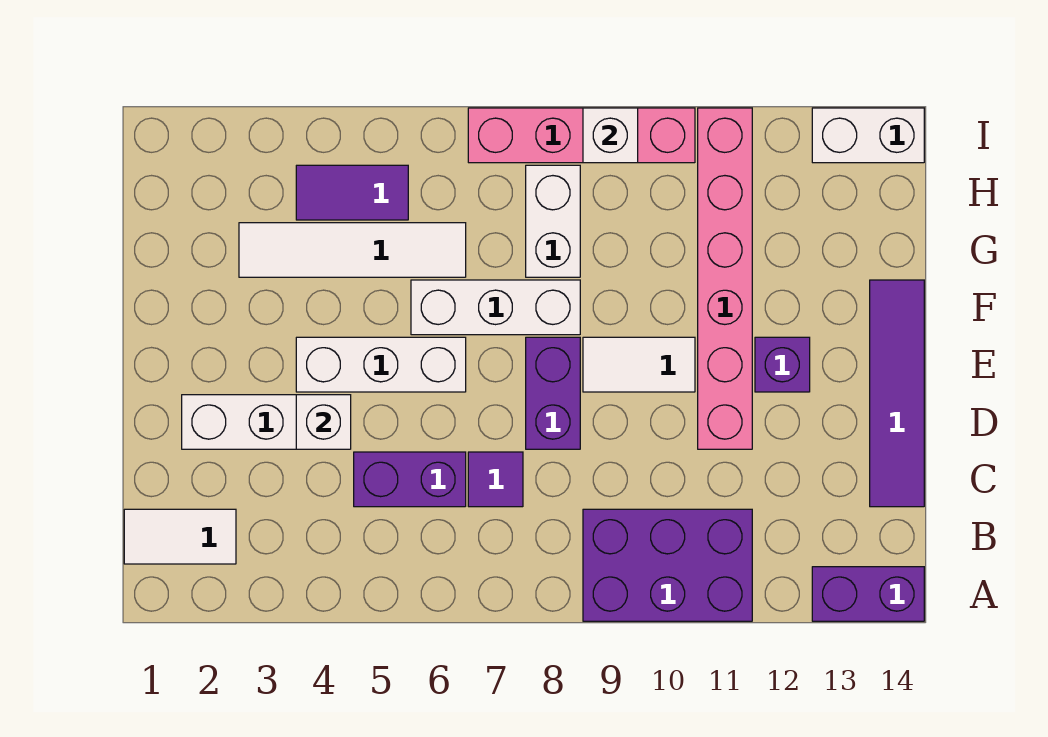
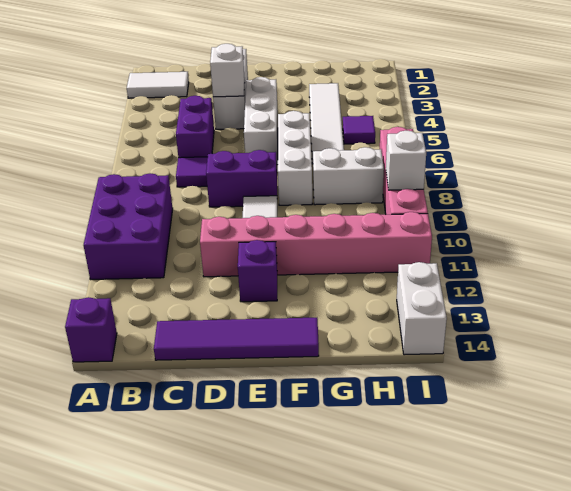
purple 1x2 brick [812,567,924,621] -> purple 1x1 brick [65,297,117,362]
white 1x2 tile [124,509,236,564] -> white 1x2 tile turned to [127,72,189,98]
purple 1x2 tile [296,165,408,220] -> purple 1x1 tile [343,116,375,144]

